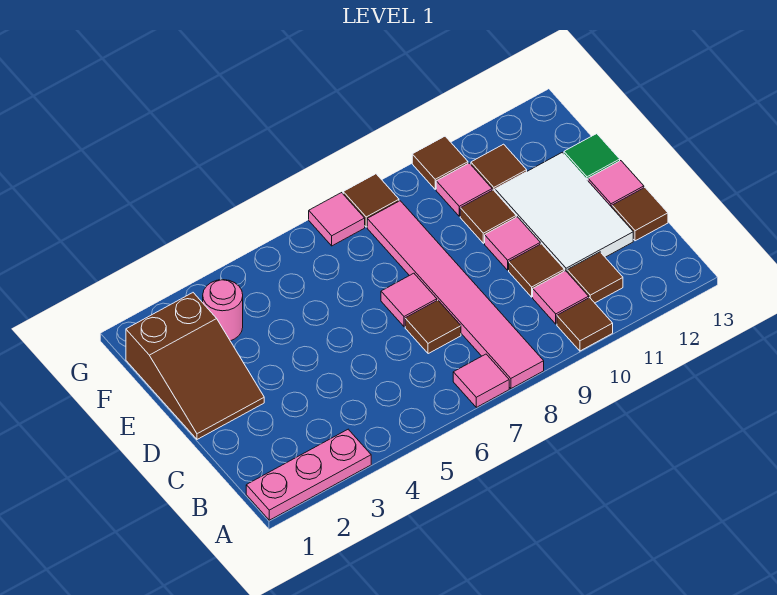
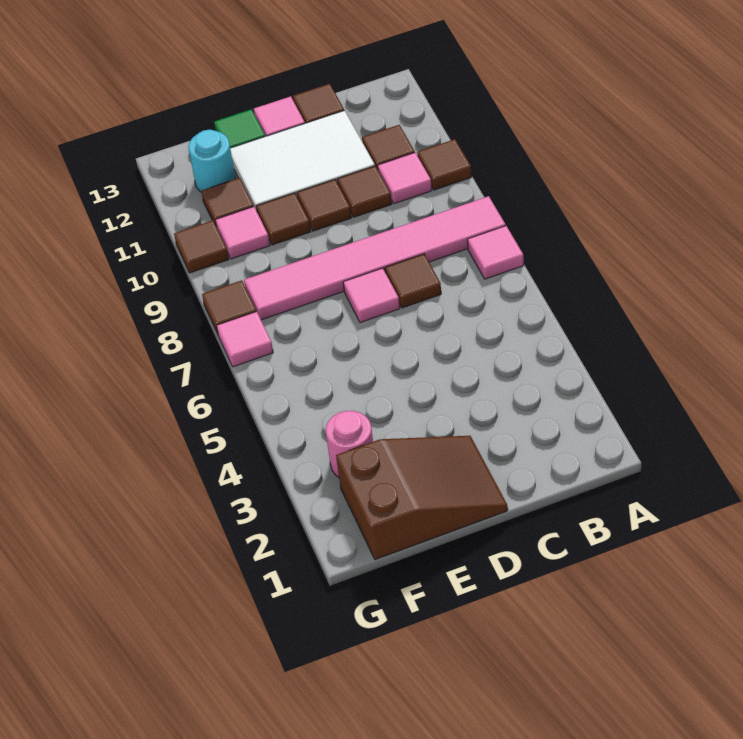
pink 1x3 plate [246,429,371,520] -> none
pink 1x1 tile [485,217,540,270] -> brown 1x1 tile [297,180,351,231]
none -> cyan 1x1 round brick [188,130,236,192]

